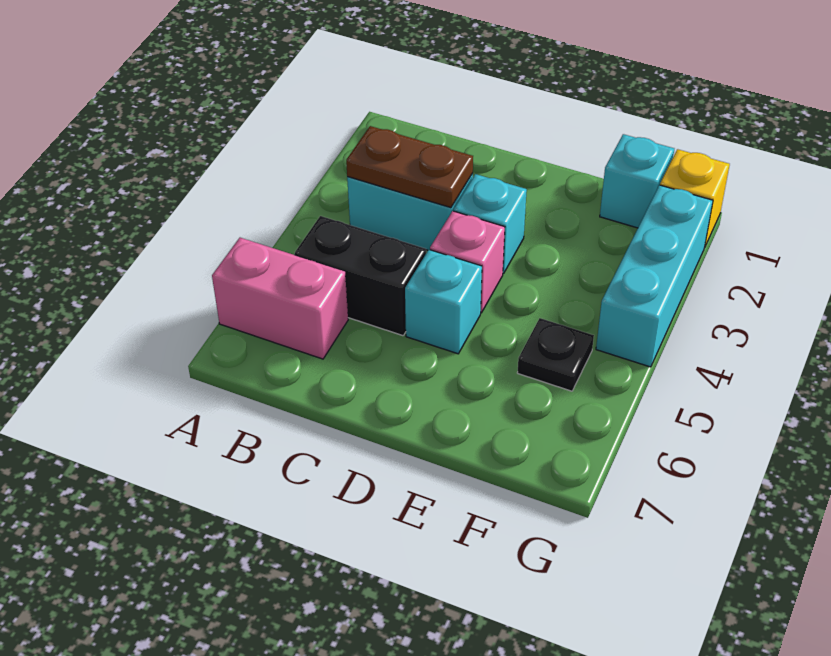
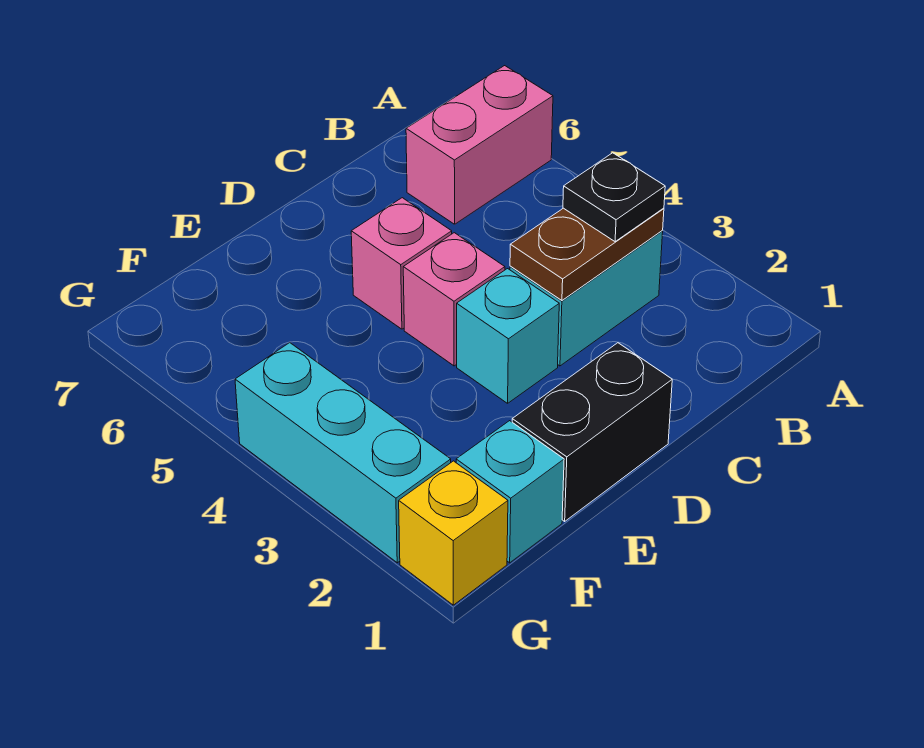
black 1x2 brick [295,216,426,336] -> black 1x2 brick moved to [512,343,672,521]
cyan 1x1 brick [405,250,482,354] -> pink 1x1 brick [351,198,452,329]
black 1x1 plate [517,318,594,391] -> black 1x1 plate moved to [563,153,665,242]

